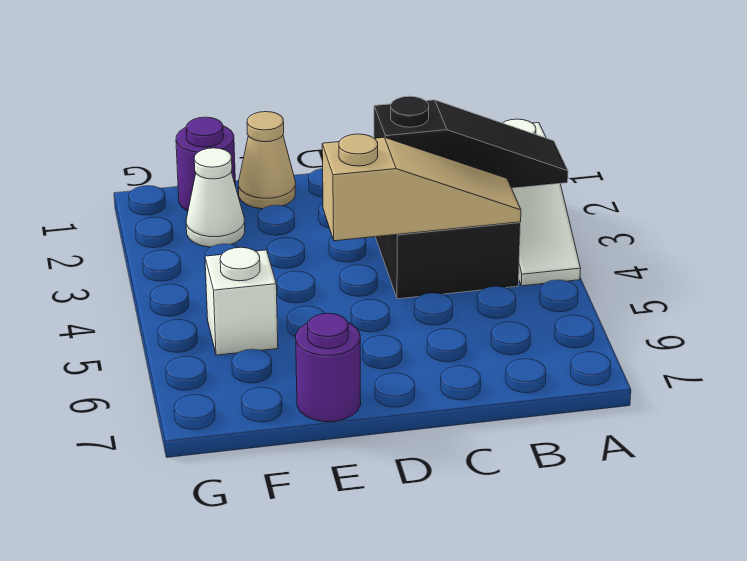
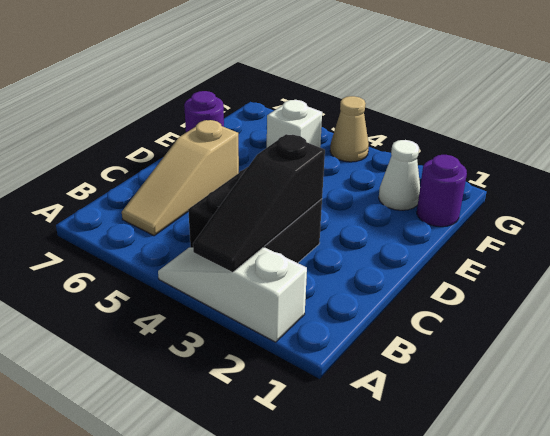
tan 1x3 slope [322,134,521,241] -> tan 1x3 slope moved to [122,120,239,236]
tan 1x1 cone [238,112,295,209] -> tan 1x1 cone moved to [330,96,369,162]

